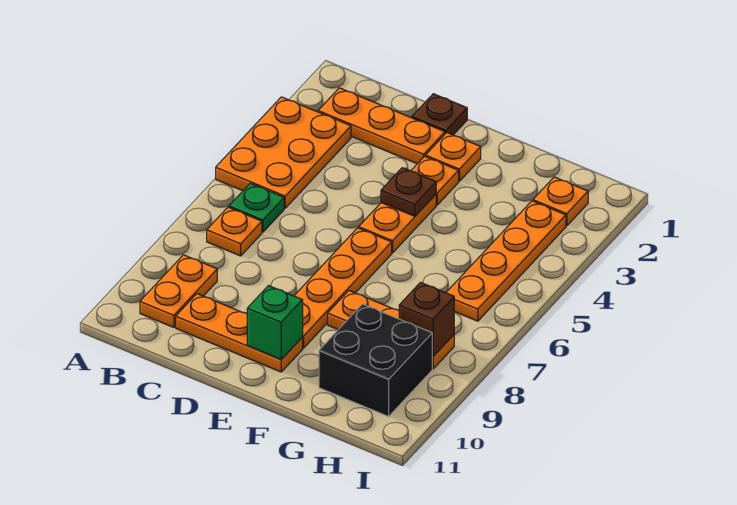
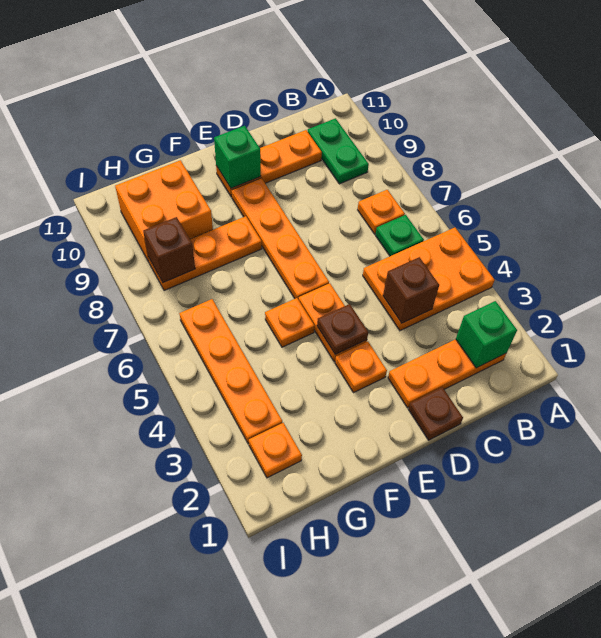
orange 2x3 plate [216,97,351,208] -> orange 2x3 plate turned to [363,228,495,331]
none -> green 1x1 brick [456,301,517,368]
orange 1x2 plate [140,255,217,327] -> green 1x2 plate [308,118,369,184]
none -> brown 1x1 brick [383,257,439,323]
orange 1x1 plate [426,133,481,181] -> orange 1x1 plate moved to [265,298,314,347]
black 2x2 brick [319,304,433,417] -> orange 2x2 brick [115,160,213,262]

